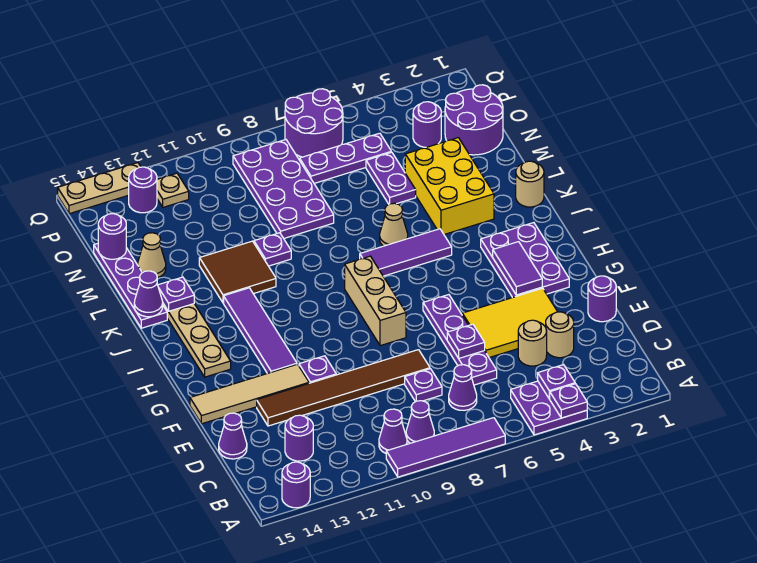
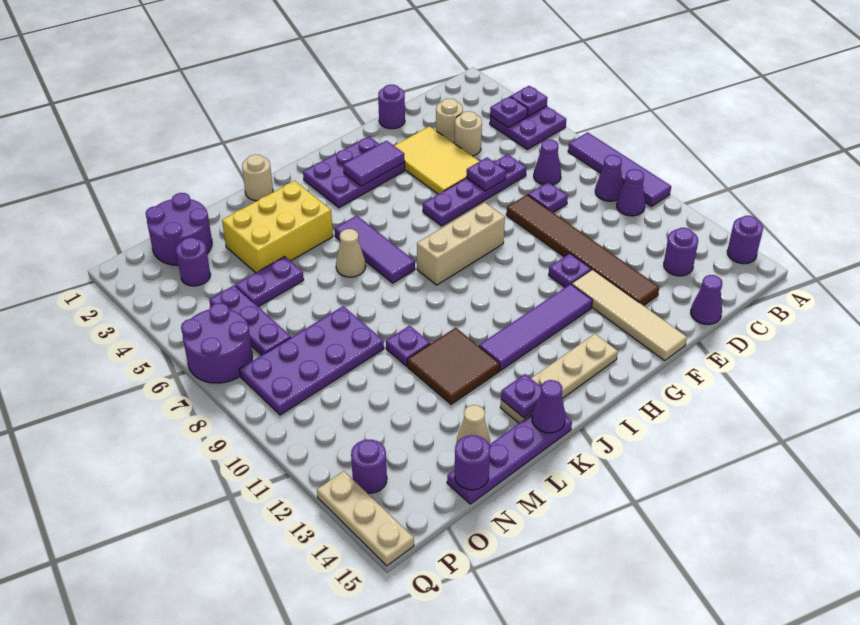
tan 1x1 plate [157,173,189,207] -> none

